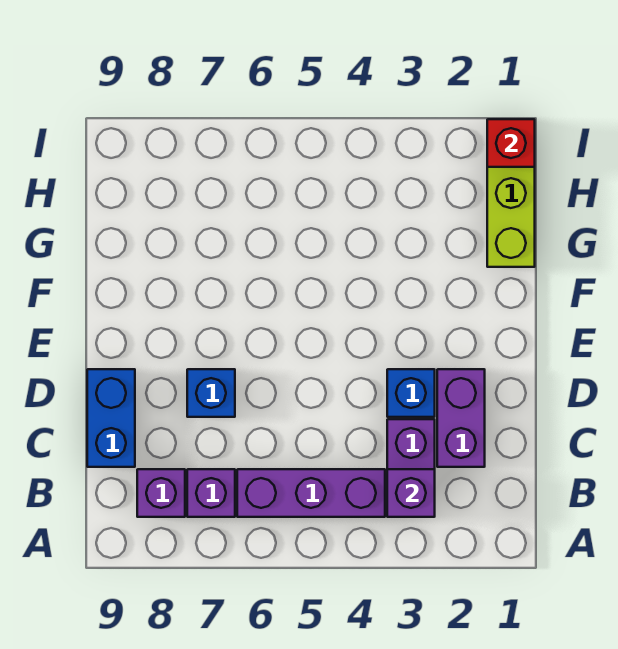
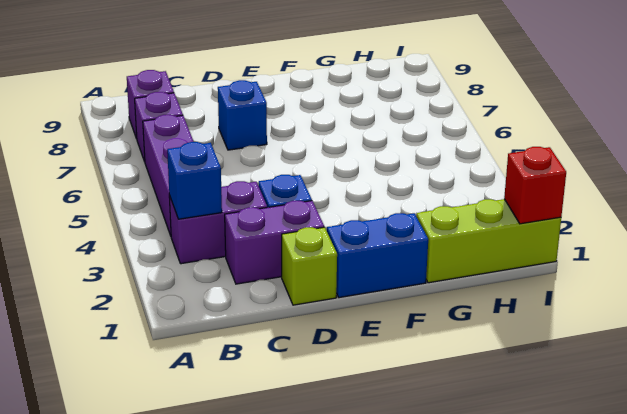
purple 1x1 brick [387,469,435,517] -> blue 1x1 brick [167,142,222,219]
blue 1x2 brick [87,369,135,467] -> blue 1x2 brick moved to [327,213,428,298]
none -> lime 1x1 brick [282,227,337,305]

